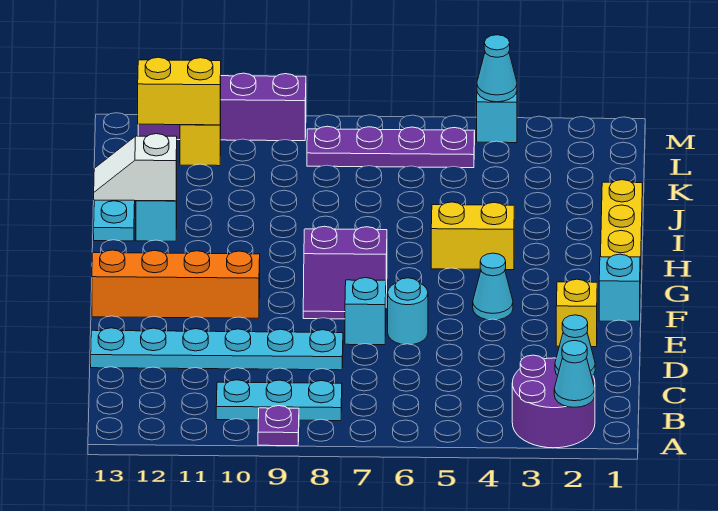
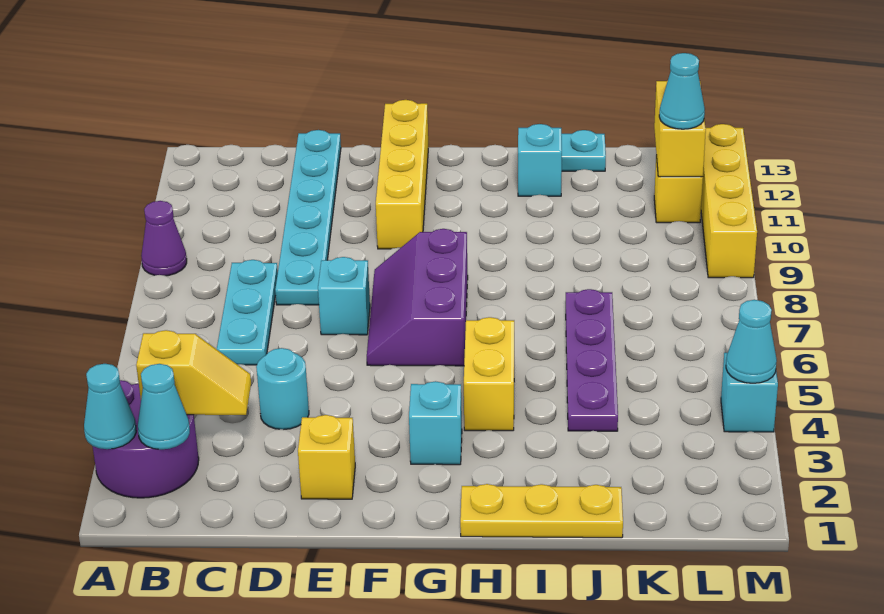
purple 1x1 plate [258,406,299,446] -> purple 1x1 cone [141,201,187,276]
none -> yellow 1x2 slope [136,330,251,415]
cyan 1x3 plate [216,380,342,421] -> cyan 1x3 plate moved to [217,260,278,365]
cyan 1x1 round brick [388,278,428,345] -> cyan 1x1 round brick moved to [256,348,309,430]
cyan 1x1 brick [599,254,640,321] -> cyan 1x1 brick moved to [409,381,462,465]
cyan 1x1 cone [473,253,513,320] -> cyan 1x1 cone moved to [659,53,705,129]
purple 2x2 slope [303,226,387,319] -> purple 2x3 slope [367,229,468,366]
orange 1x4 brick [92,250,260,318] -> yellow 1x4 brick [376,100,428,249]
white 1x2 slope [94,134,177,201] -> none
purple 1x4 plate [307,126,475,168] -> purple 1x4 plate moved to [566,289,618,431]
purple 1x4 brick [138,73,306,141] -> yellow 1x4 brick [701,124,757,278]

